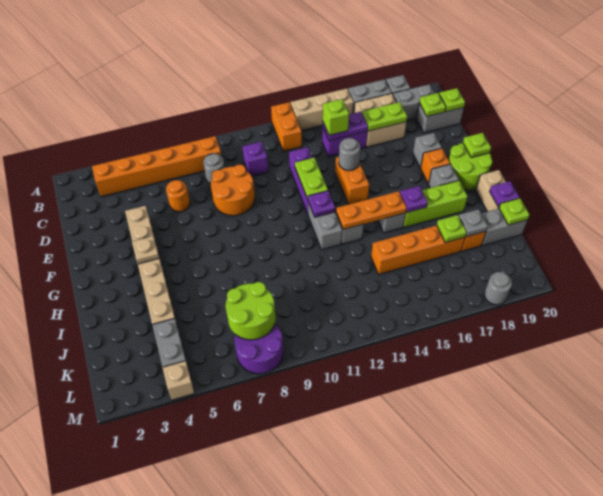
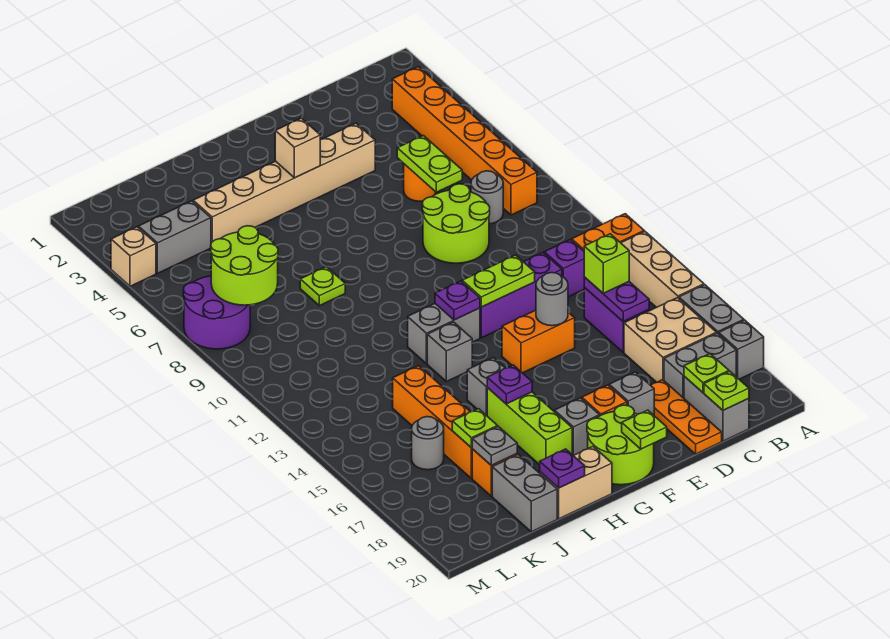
grey 1x2 brick [393,84,435,121] -> grey 1x2 brick turned to [664,333,736,398]
purple 1x1 brick [242,142,268,176] -> purple 1x1 brick moved to [544,240,584,297]
lime 1x2 plate [362,102,407,131] -> lime 1x2 plate moved to [397,136,462,192]
orange 2x2 round brick [211,165,255,216] -> lime 2x2 round brick [422,184,490,263]
tan 1x1 plate [132,236,159,264] -> tan 1x1 brick [275,118,320,178]
orange 1x3 plate [336,191,407,229] -> orange 1x3 plate moved to [651,380,722,454]
lime 1x1 plate [499,198,530,225] -> lime 1x1 plate moved to [300,267,345,306]
grey 1x1 round brick [484,272,512,305] -> grey 1x1 round brick moved to [412,417,444,470]

